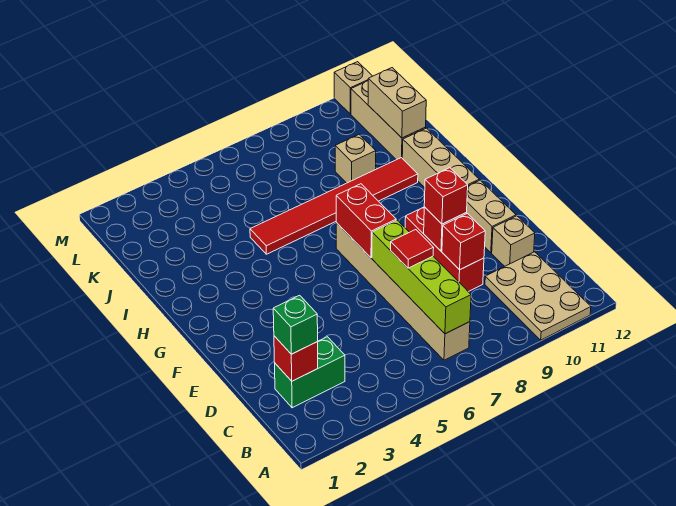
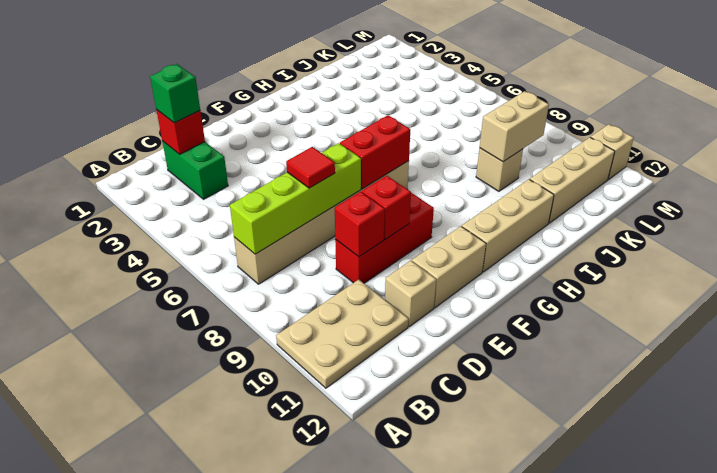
red 1x1 brick [424,168,468,224] -> none
red 1x6 tile [250,158,418,254] -> none
tan 1x2 brick [368,68,426,138] -> tan 1x2 brick moved to [480,91,549,162]

